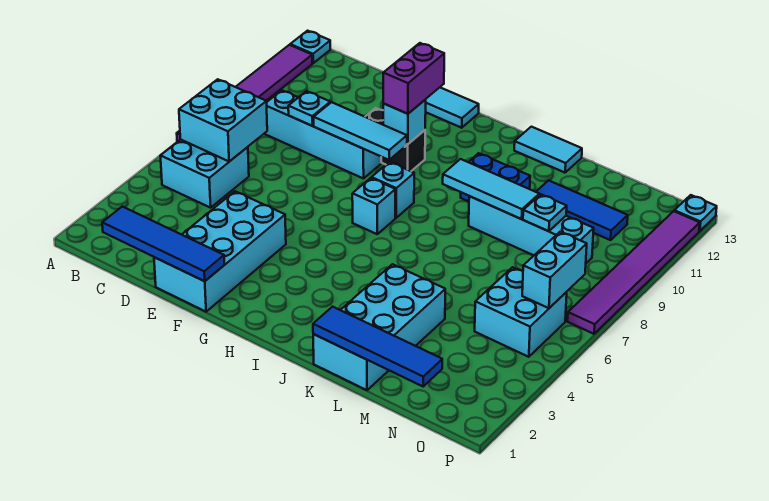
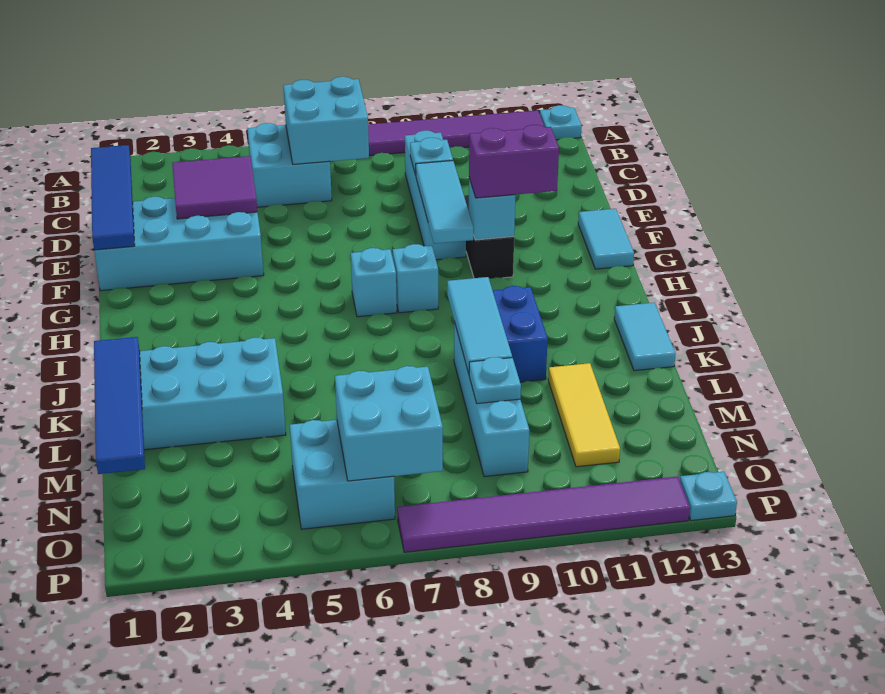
none -> purple 2x2 tile [172,156,257,219]
blue 1x3 tile [536,180,628,240] -> yellow 1x3 tile [548,363,620,467]
cyan 1x2 brick [522,232,587,308] -> cyan 2x2 brick [335,366,443,481]

